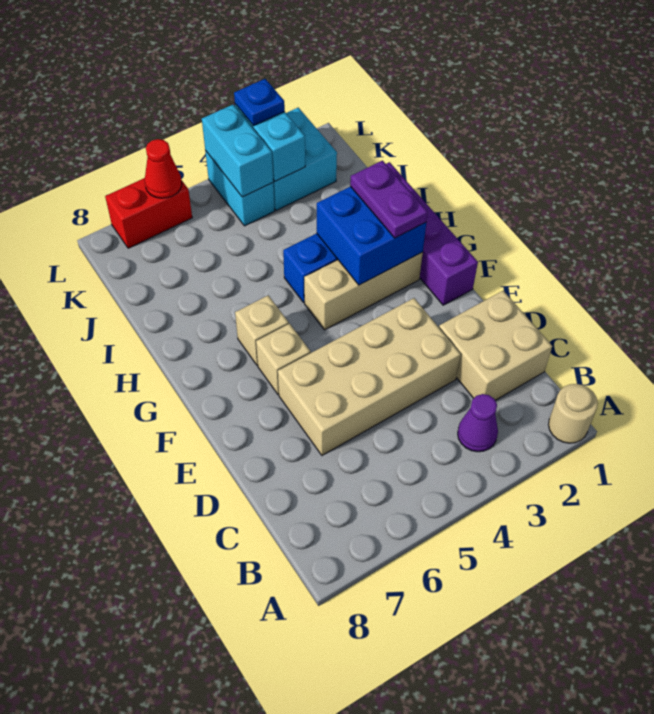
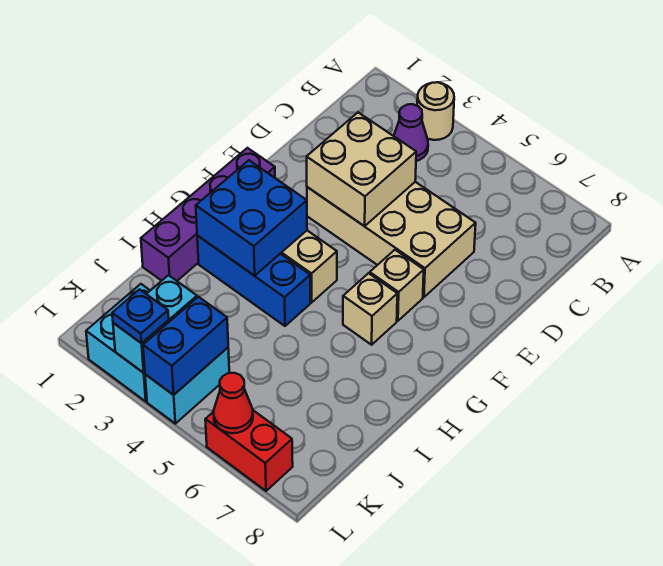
tan 1x1 round brick [549,384,598,443] -> tan 1x1 round brick moved to [417,82,454,140]
tan 2x2 brick [439,291,552,400] -> tan 2x2 brick moved to [307,113,416,226]
purple 1x2 plate [350,161,428,238] -> none
cyan 1x2 brick [202,105,273,197] -> blue 1x2 brick [143,297,228,395]

